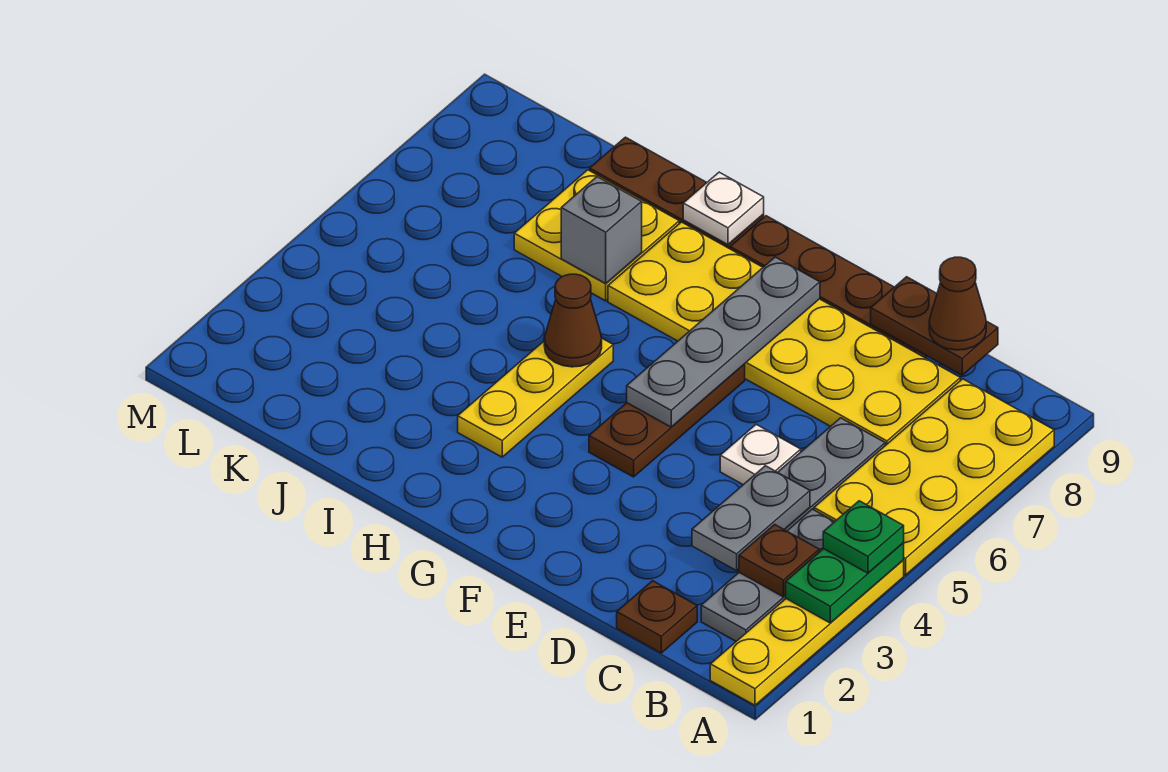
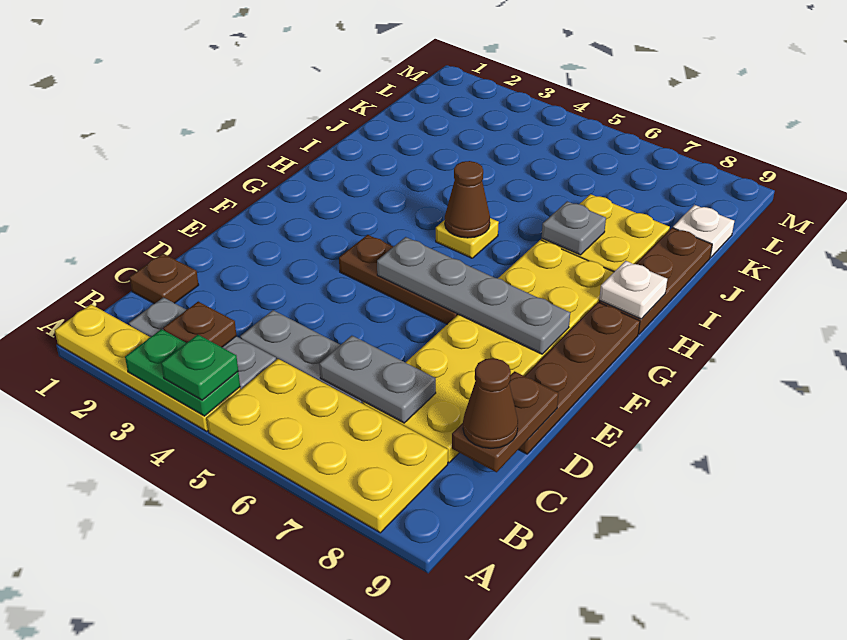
grey 1x2 plate [692,466,810,571] -> grey 1x2 plate moved to [319,336,436,423]
white 1x1 plate [720,424,801,485] -> white 1x1 plate moved to [673,205,734,257]
yellow 1x3 plate [458,338,613,457] -> yellow 1x1 plate [436,218,499,258]
grey 1x1 brick [561,177,642,283] -> grey 1x1 plate [542,201,606,255]

